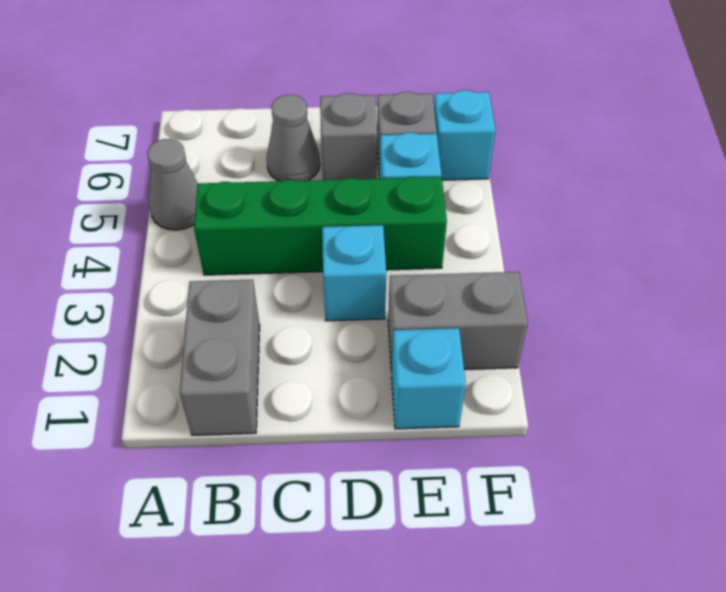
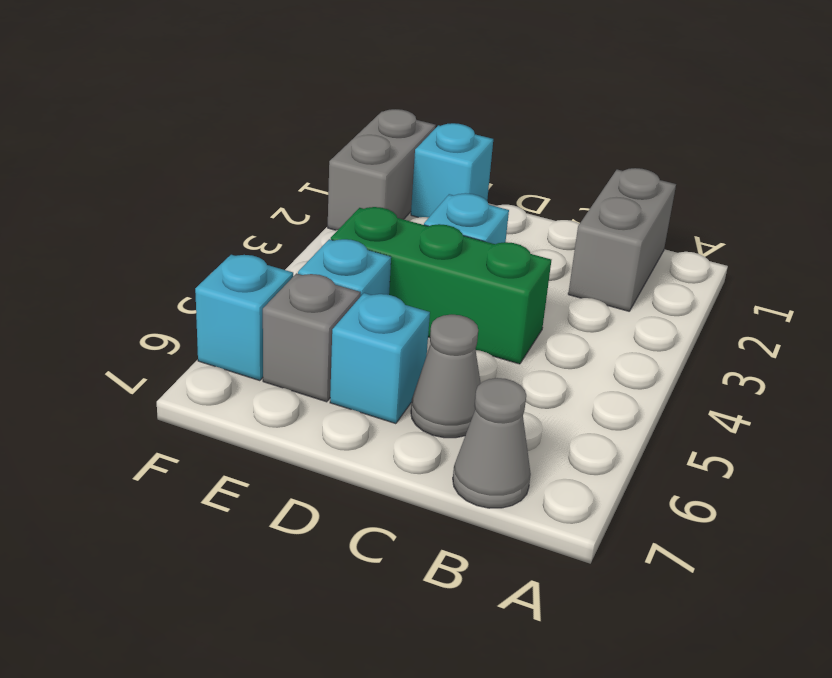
grey 1x1 cone [147,139,198,230] -> grey 1x1 cone moved to [453,378,531,508]
green 1x4 brick [194,177,447,275] -> green 1x3 brick [331,207,551,364]
grey 1x1 brick [320,93,377,180] -> cyan 1x1 brick [330,293,430,424]
grey 1x2 brick [388,272,528,371] -> grey 1x2 brick turned to [328,109,436,230]

